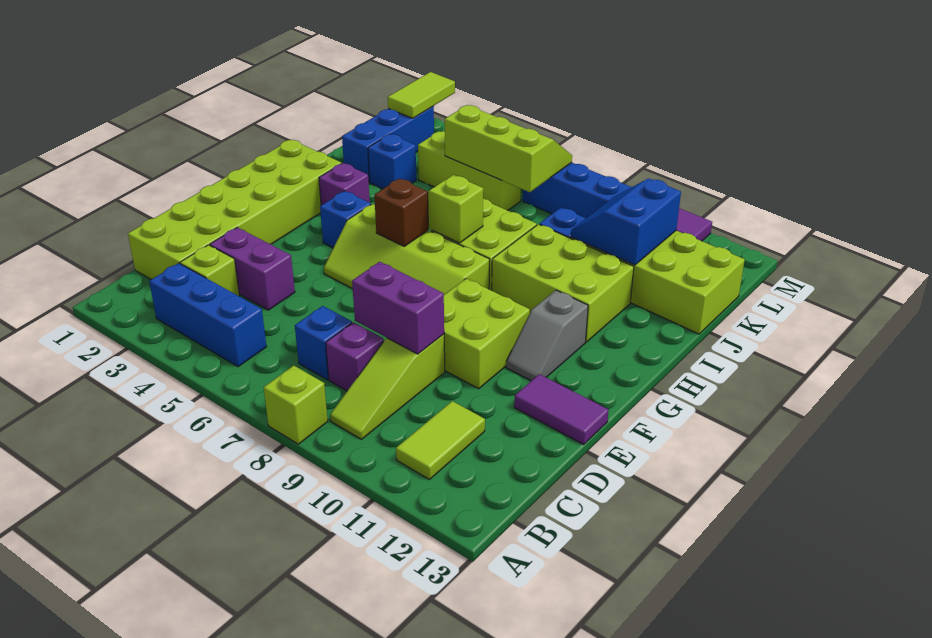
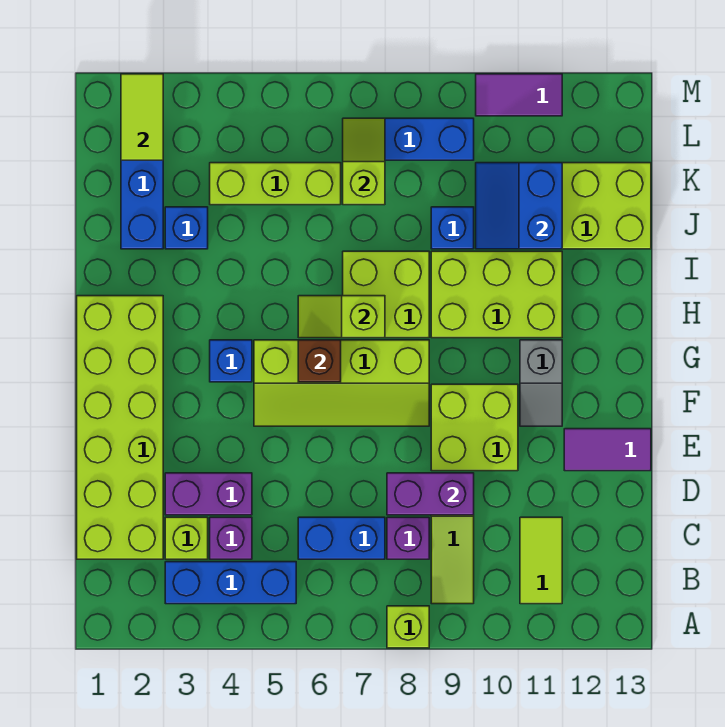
blue 1x1 brick [295,306,352,380] -> blue 1x2 brick [298,517,385,559]
purple 1x1 brick [319,163,370,205] -> purple 1x1 brick moved to [210,517,252,559]
lime 2x3 slope [445,105,572,192] -> lime 1x2 slope [343,118,385,205]

